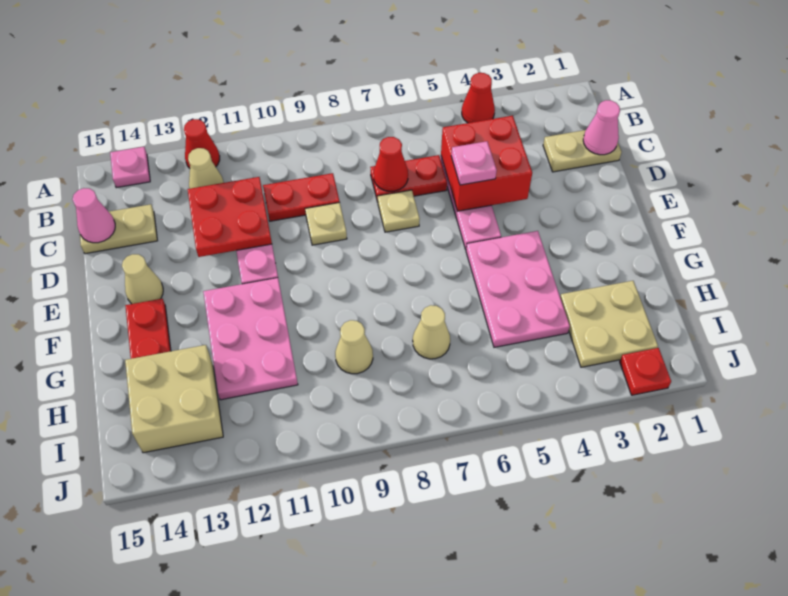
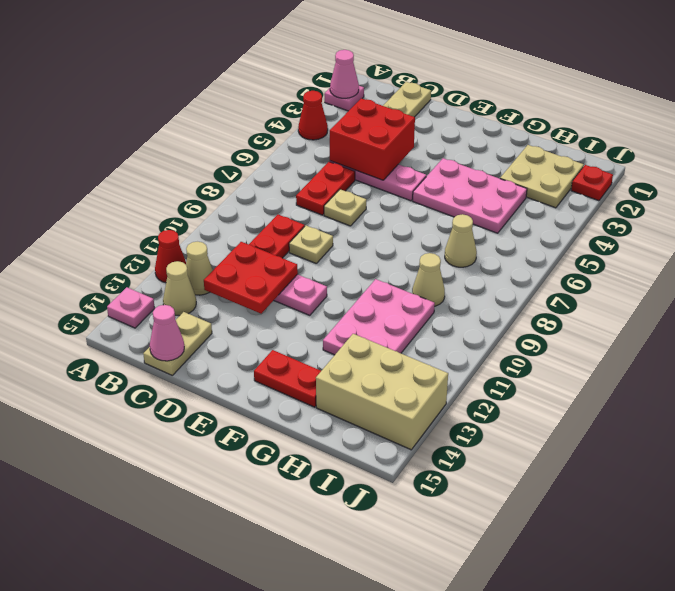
pink 1x1 cone [583,100,620,155] -> pink 1x1 cone moved to [330,50,359,98]
red 1x1 cone [374,137,408,191] -> none
pink 1x1 plate [451,141,497,185] -> pink 1x1 plate moved to [325,86,364,111]
tan 1x1 cone [122,254,163,304] -> tan 1x1 cone moved to [163,261,196,316]
pink 2x3 plate [203,278,298,400] -> pink 2x3 plate turned to [323,279,435,355]
tan 2x2 brick [125,345,223,453] -> tan 2x3 brick [316,334,448,450]

